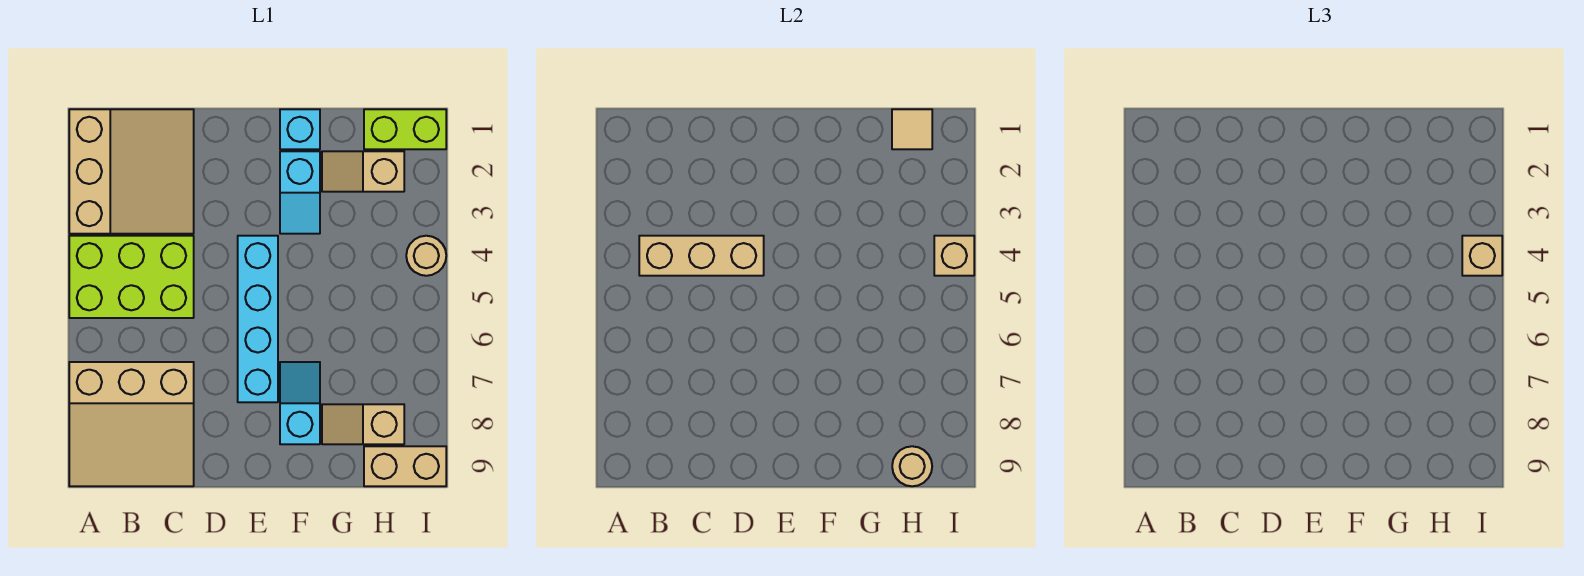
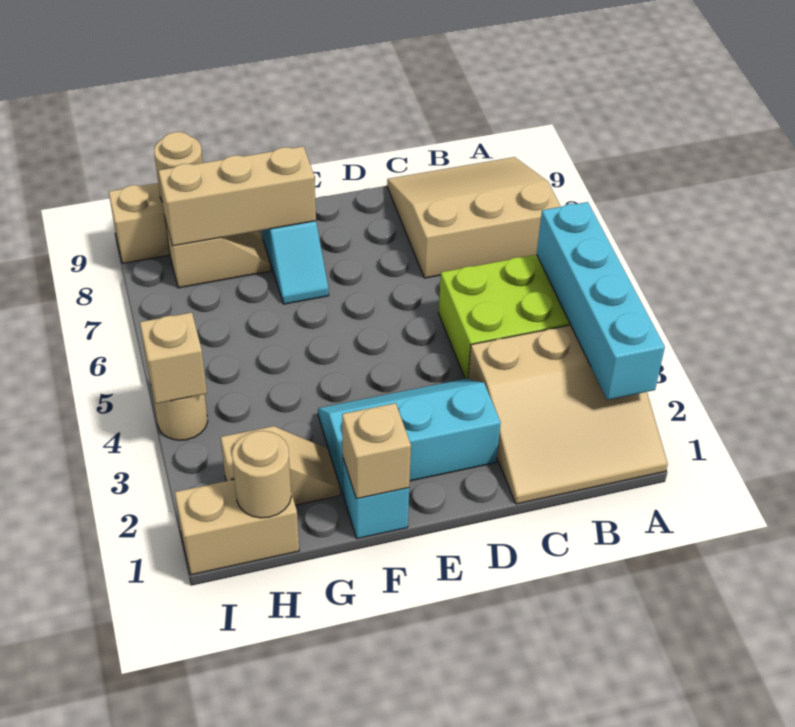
tan 3x3 slope [69,109,194,234] -> tan 3x3 slope turned to [468,325,668,504]
tan 1x3 brick [639,236,764,276] -> tan 1x3 brick moved to [159,146,316,246]
cyan 1x4 brick [238,236,278,402] -> cyan 1x4 brick moved to [537,202,665,400]
cyan 1x2 slope [280,151,320,234] -> cyan 2x3 slope [318,379,501,495]
lime 1x2 brick [364,109,446,149] -> tan 1x2 brick [175,480,299,575]
tan 1x1 tile [892,109,932,149] -> tan 1x1 round brick [232,431,291,518]
tan 1x1 brick [1462,236,1502,276] -> tan 1x1 brick moved to [342,403,411,499]

